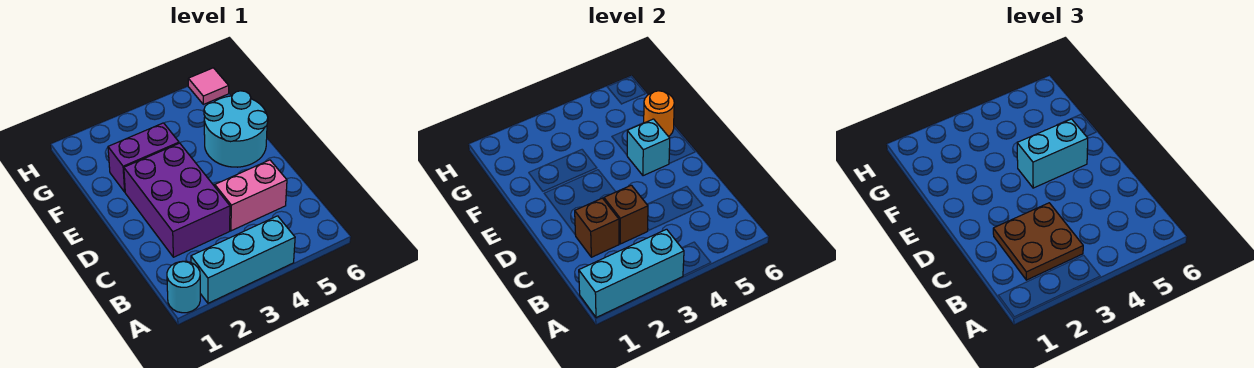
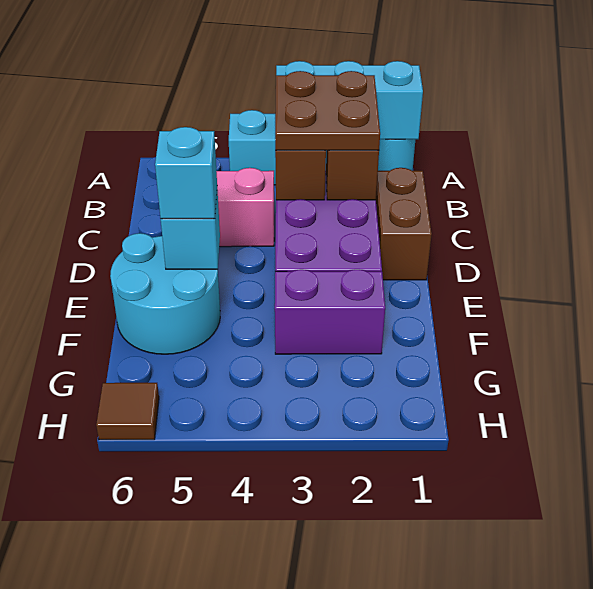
none -> brown 1x2 brick [376,168,432,280]
cyan 1x2 brick [1017,119,1088,188] -> cyan 1x1 brick [155,127,217,219]
orange 1x1 round brick [644,91,674,136] -> none
pink 1x1 tile [188,68,229,104] -> brown 1x1 tile [96,383,159,440]

